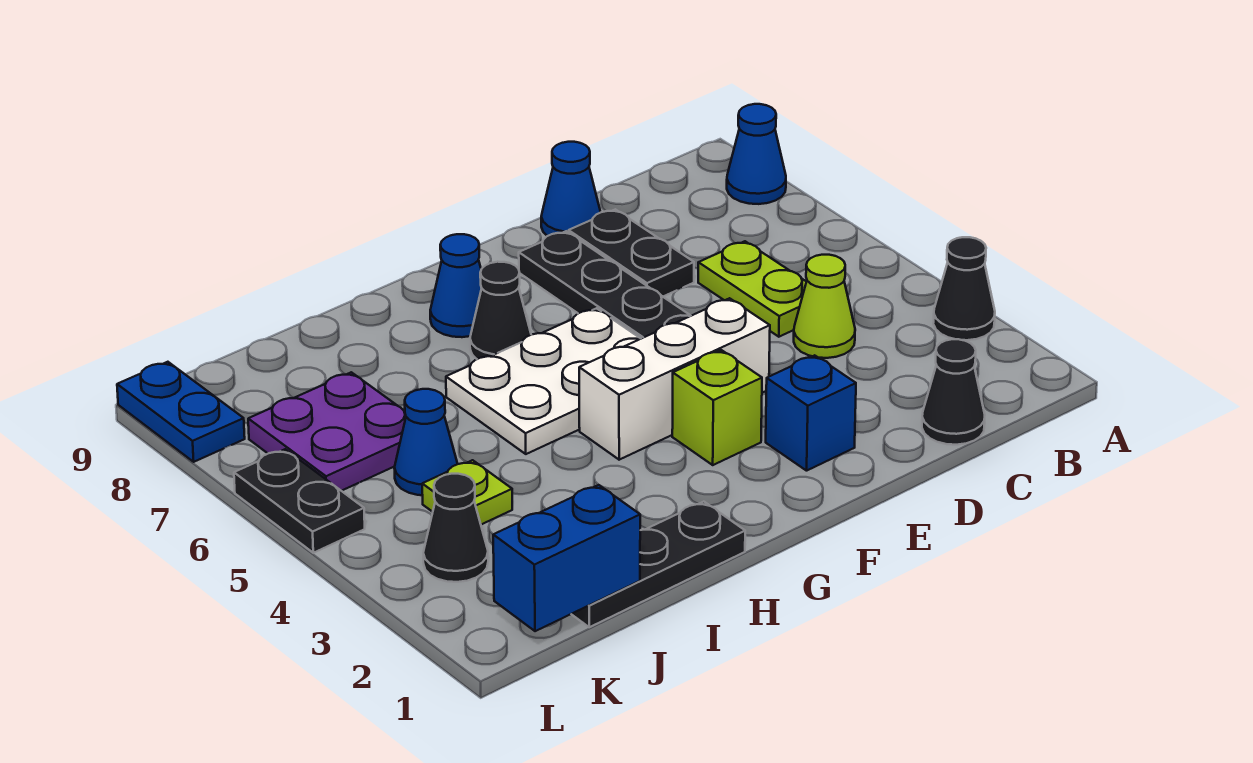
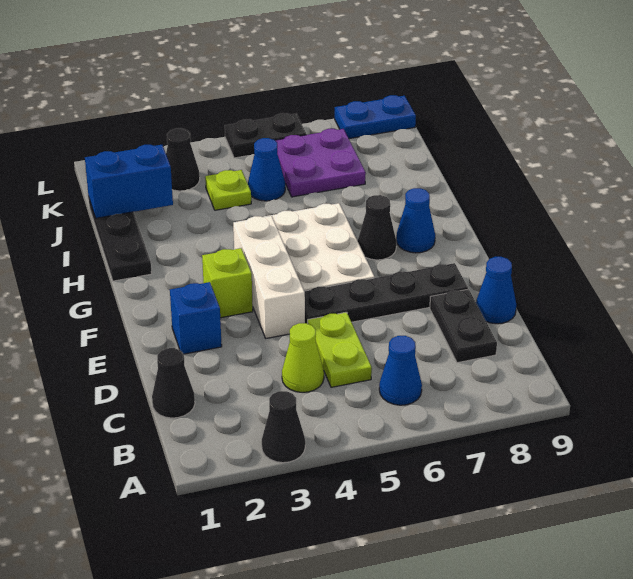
blue 1x1 cone [727,104,786,204] -> blue 1x1 cone moved to [379,336,422,405]
lime 1x2 plate [698,241,806,337] -> lime 1x2 plate turned to [308,312,372,387]
black 1x2 plate [569,209,694,296] -> black 1x2 plate turned to [430,289,497,363]
blue 1x2 brick [493,485,640,631] -> blue 1x2 brick turned to [85,145,173,218]

